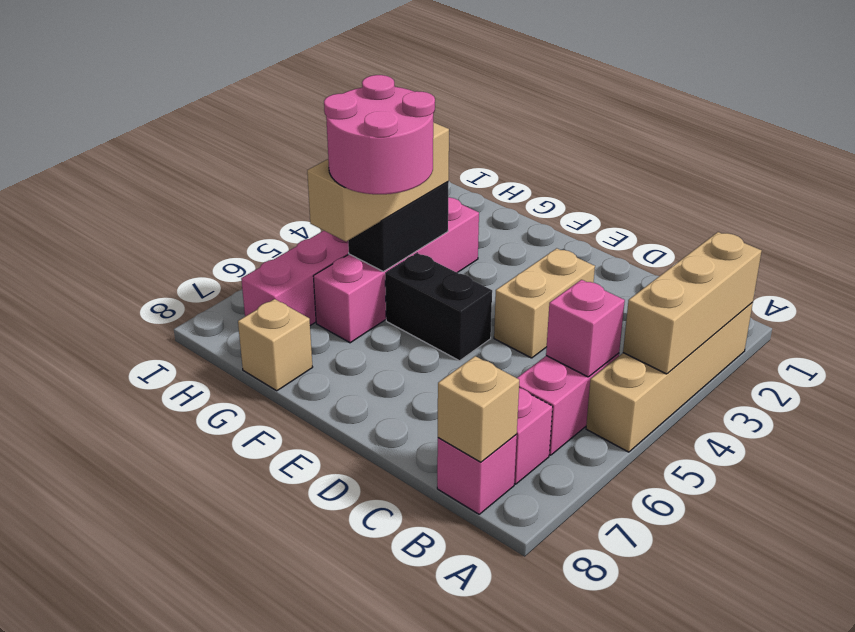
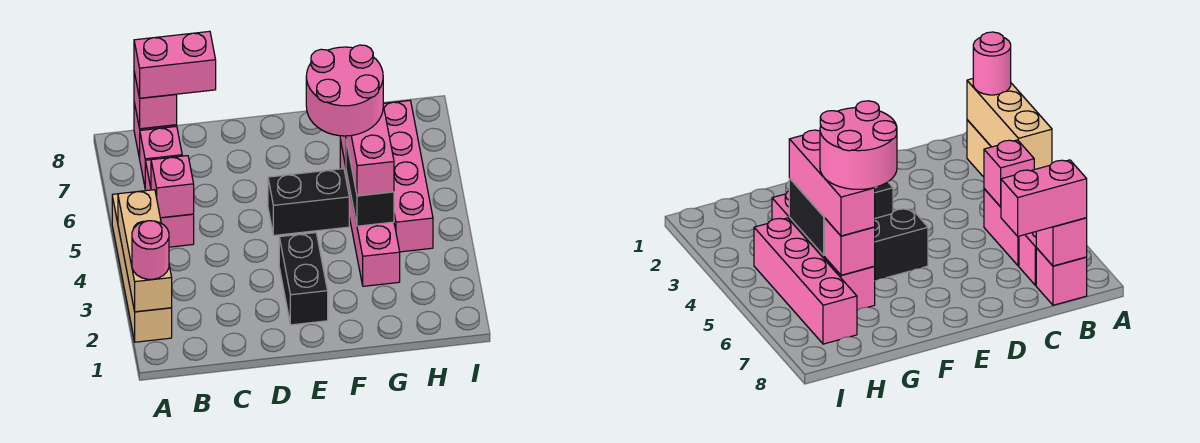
none -> pink 1x1 round brick [132,221,169,279]
tan 1x1 brick [438,356,519,462] -> pink 1x1 brick [134,72,177,129]
none -> pink 1x2 brick [134,31,216,98]
tan 1x2 brick [494,248,595,358] -> none
none -> black 1x2 brick [279,233,328,325]
tan 1x3 brick [307,122,449,242] -> pink 1x3 brick [346,106,394,196]
none -> pink 1x1 brick [824,218,875,275]
tan 1x1 brick [238,299,313,391] -> none

